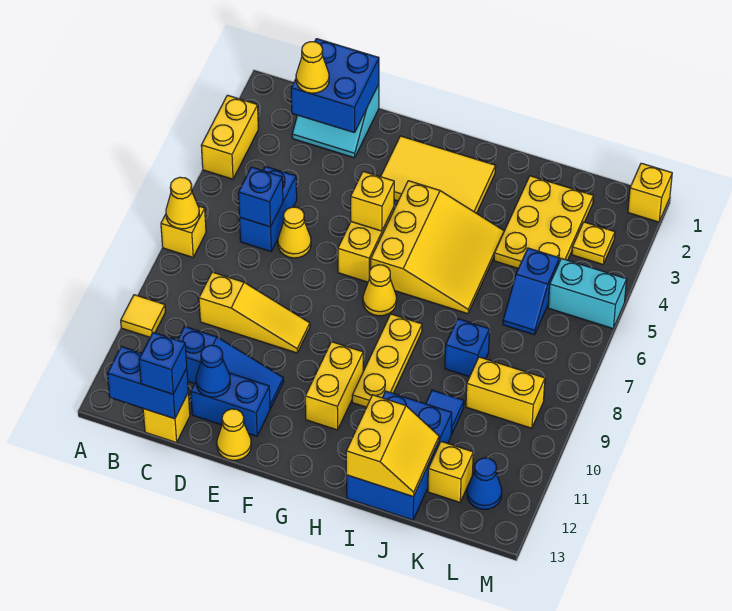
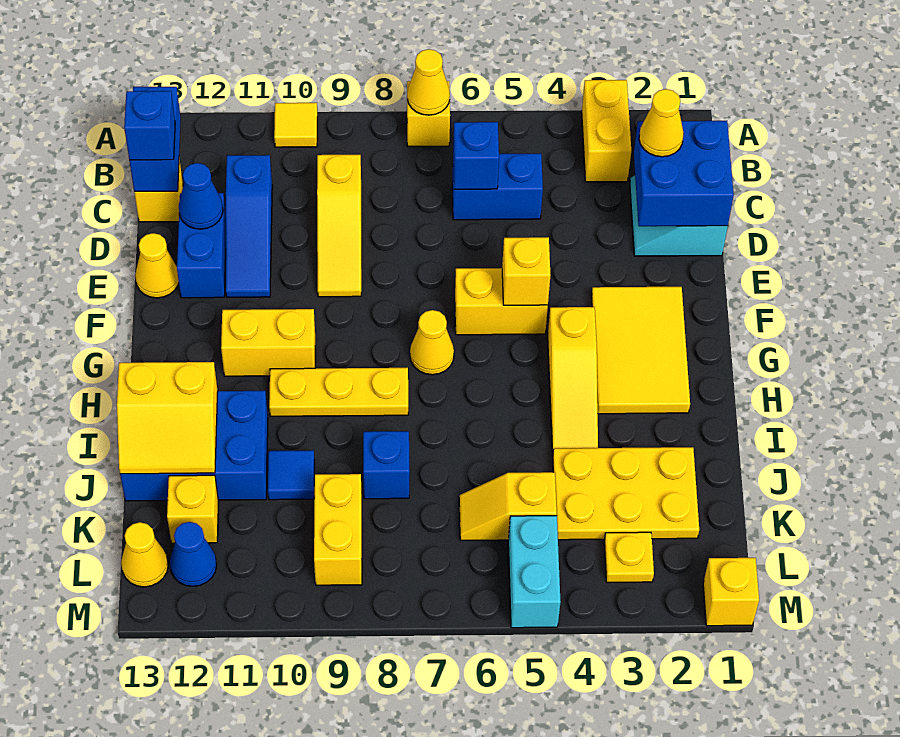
yellow 1x2 brick [201,95,258,179] -> yellow 1x2 brick turned to [582,80,631,182]
yellow 1x1 cone [278,207,311,258] -> yellow 1x1 cone moved to [121,522,168,587]
yellow 3x3 slope [371,181,504,314] -> yellow 1x3 slope [548,307,598,451]
blue 1x2 slope [503,248,560,335] -> yellow 1x2 slope [459,472,557,540]

